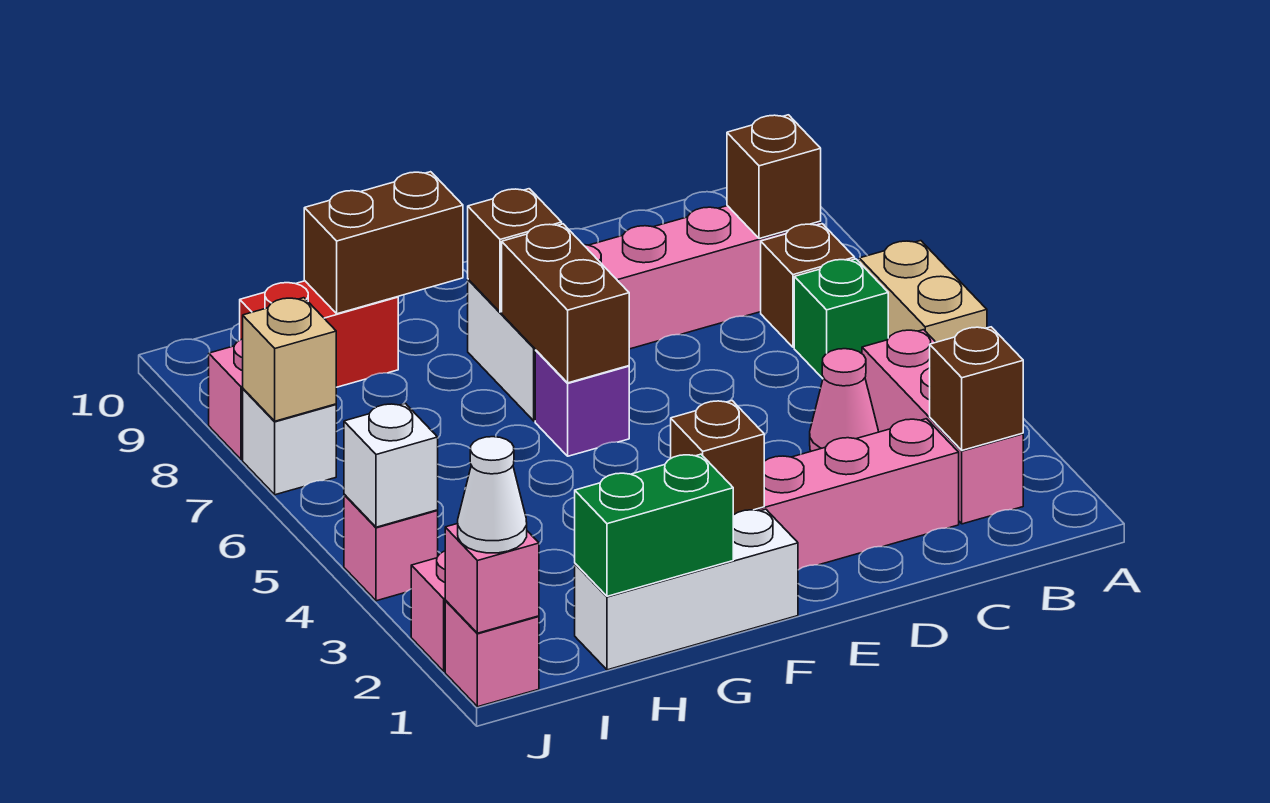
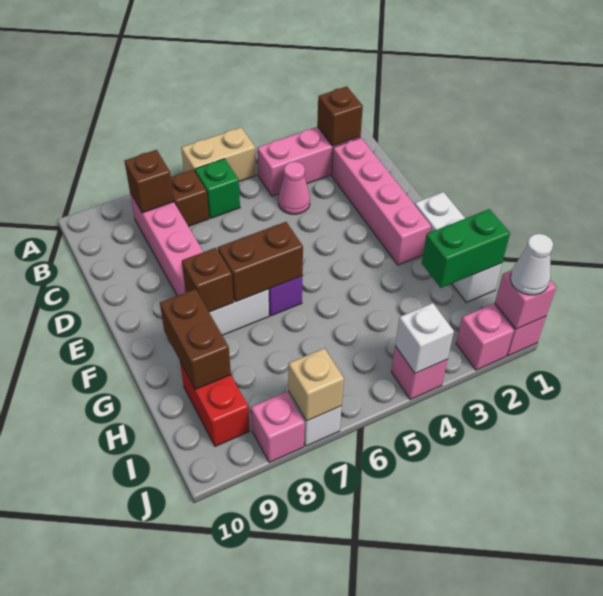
brown 1x1 brick [671,401,764,515] -> none
green 1x2 brick [575,454,733,596] -> green 1x2 brick turned to [422,209,510,288]

